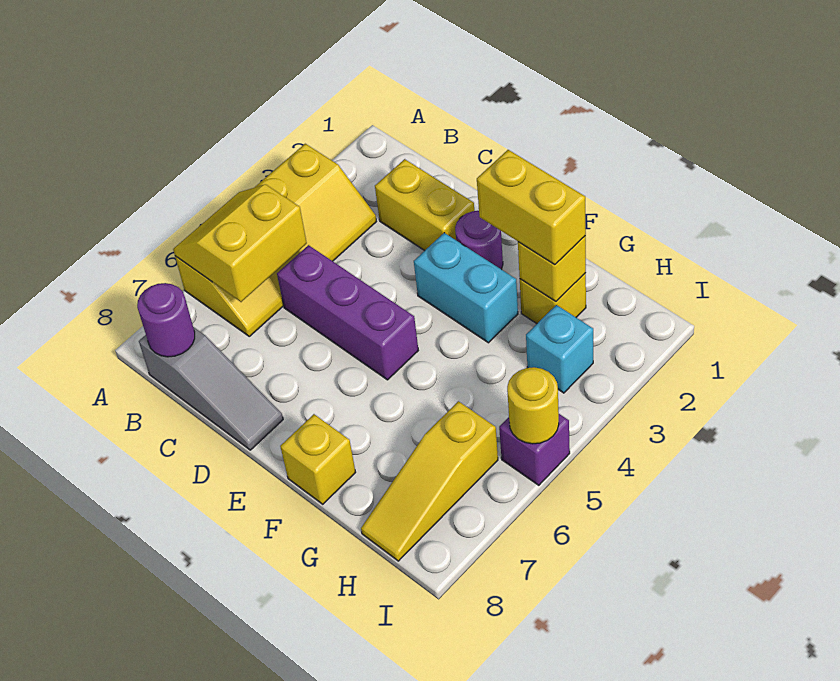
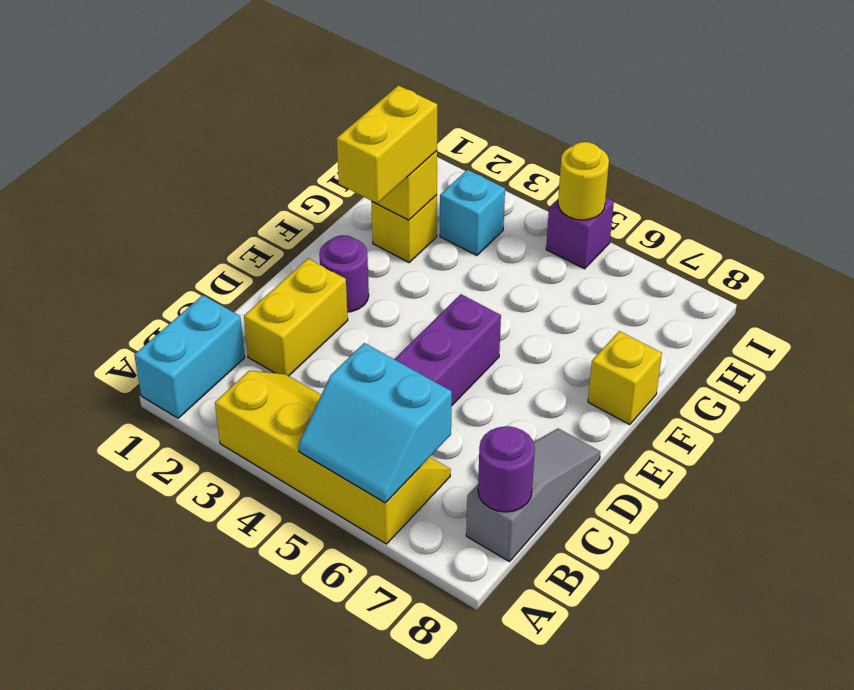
yellow 2x2 slope [173,184,307,302] -> cyan 2x2 slope [299,343,452,503]
cyan 1x2 brick [414,233,518,343] -> cyan 1x2 brick moved to [134,295,245,418]
yellow 1x3 slope [361,401,498,561] -> none

